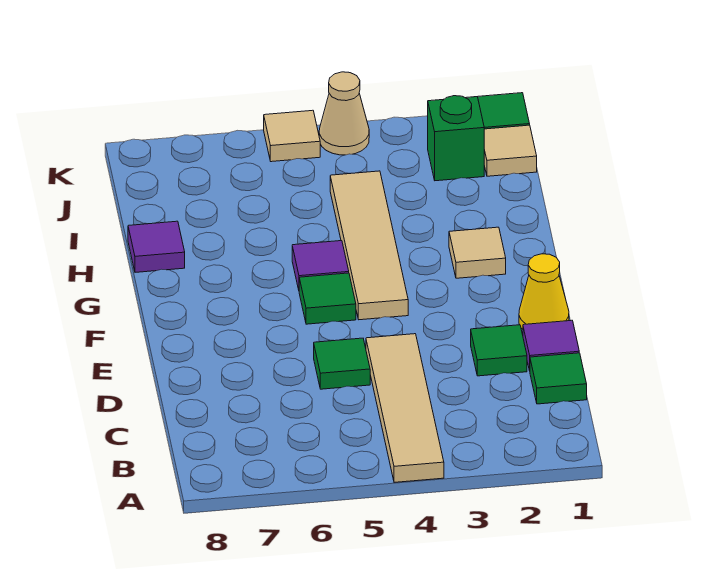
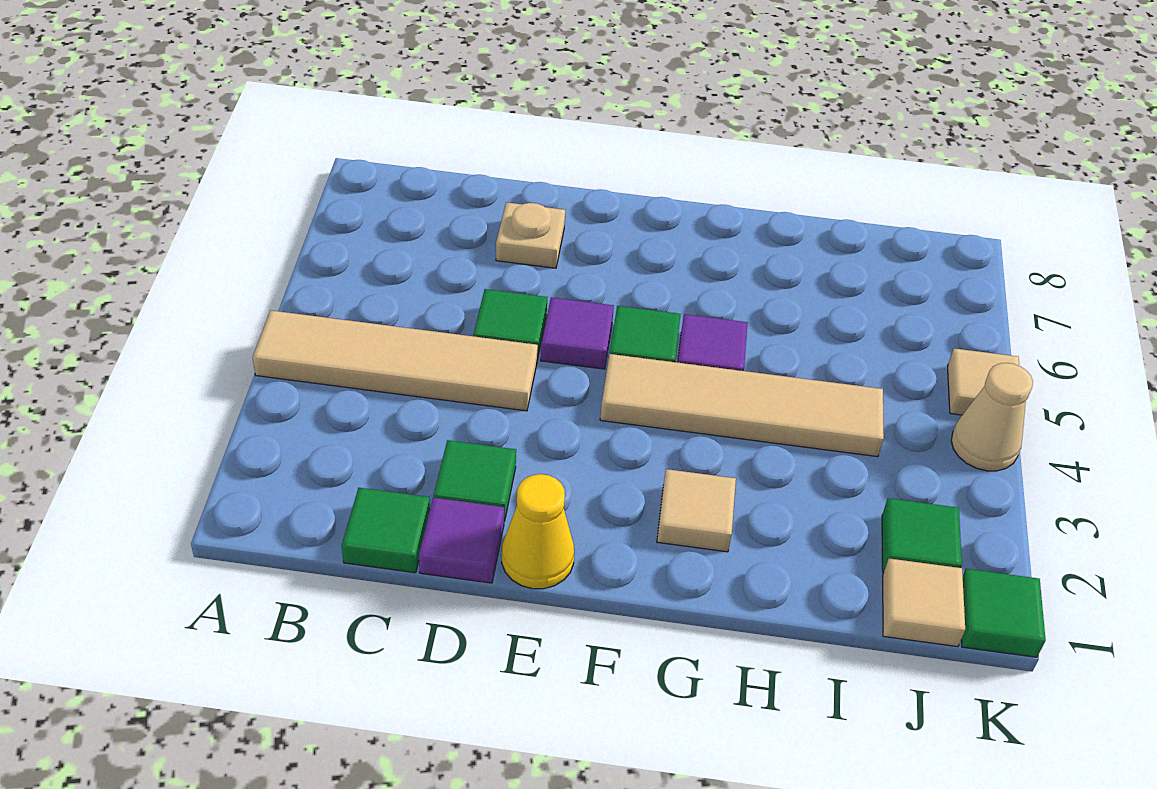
none -> tan 1x1 plate [496,202,565,268]
purple 1x1 tile [128,221,185,272] -> purple 1x1 tile moved to [541,297,614,369]
green 1x1 brick [428,96,484,181] -> green 1x1 tile [882,498,962,573]

